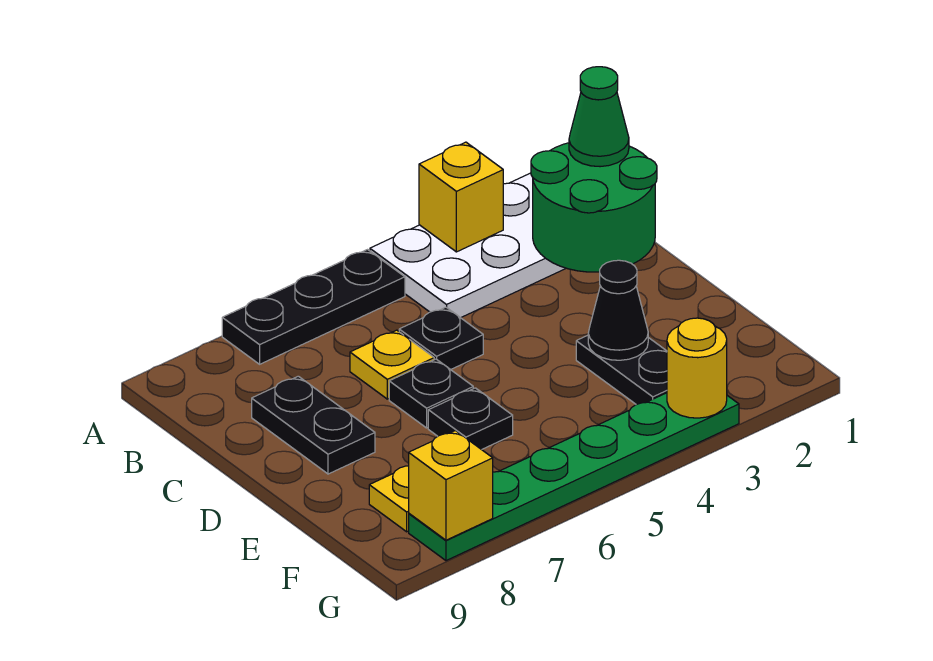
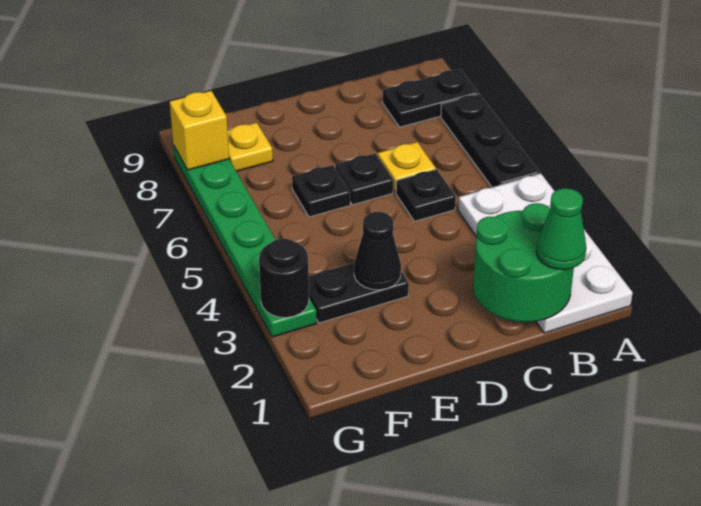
yellow 1x1 brick [419,142,503,252] -> none
black 1x2 plate [252,376,375,474] -> black 1x2 plate moved to [382,69,479,127]
yellow 1x1 round brick [667,318,727,418] -> black 1x1 round brick [259,239,309,318]

